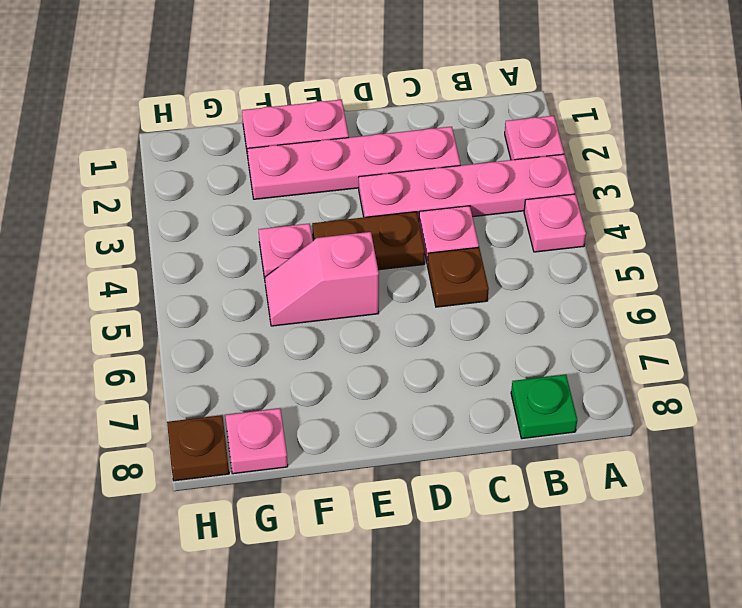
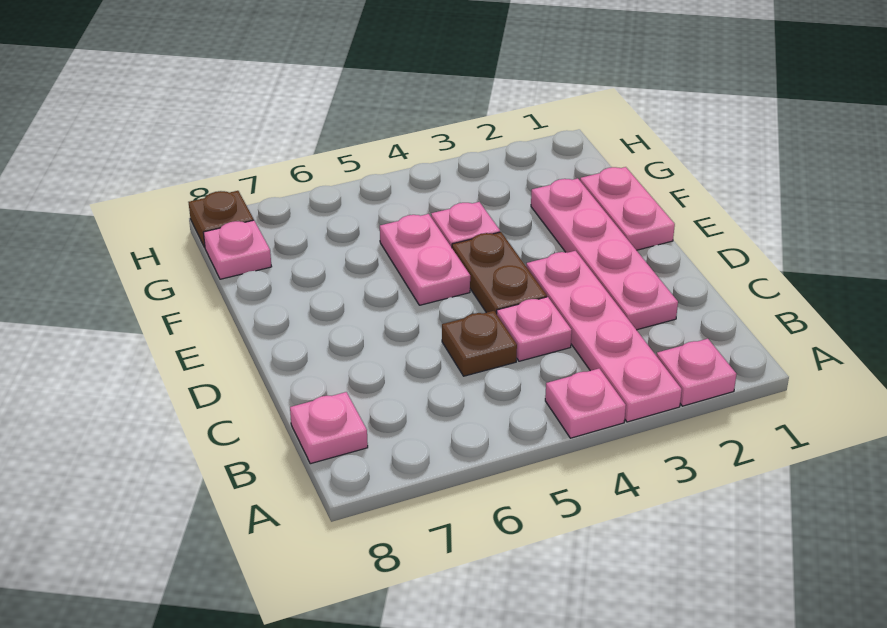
green 1x1 plate [511,375,577,439] -> pink 1x1 plate [290,392,368,464]
pink 1x2 slope [265,232,379,326] -> pink 1x2 plate [380,214,470,305]

